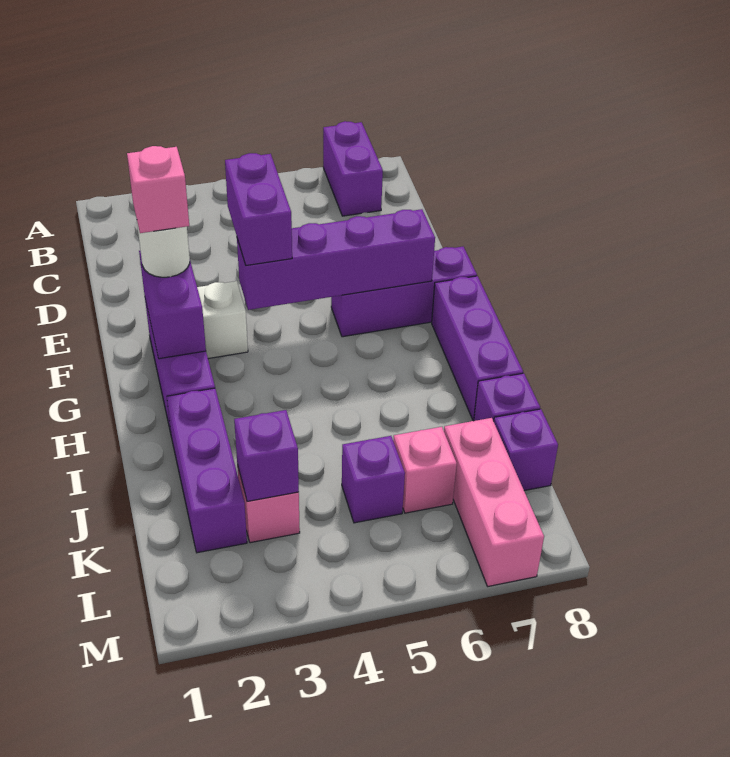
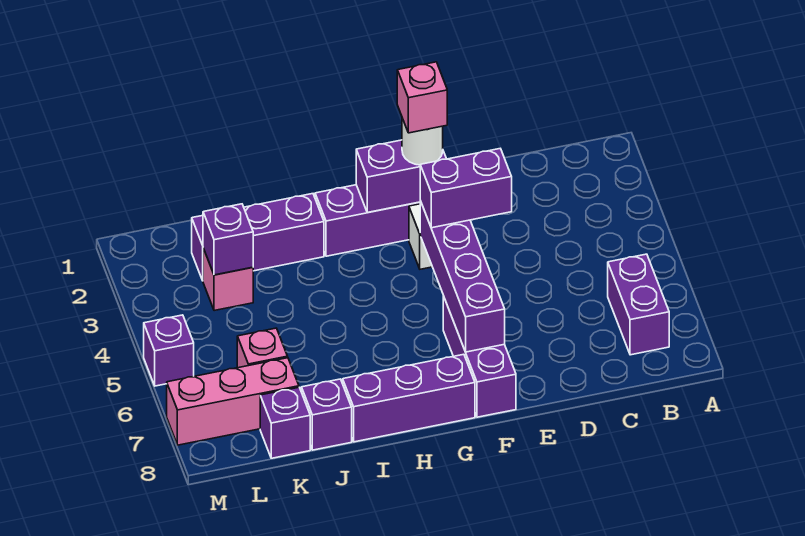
purple 1x2 brick [323,121,383,216] -> purple 1x2 brick turned to [608,254,669,355]
purple 1x1 brick [342,436,405,523] -> purple 1x1 brick moved to [144,315,194,386]

